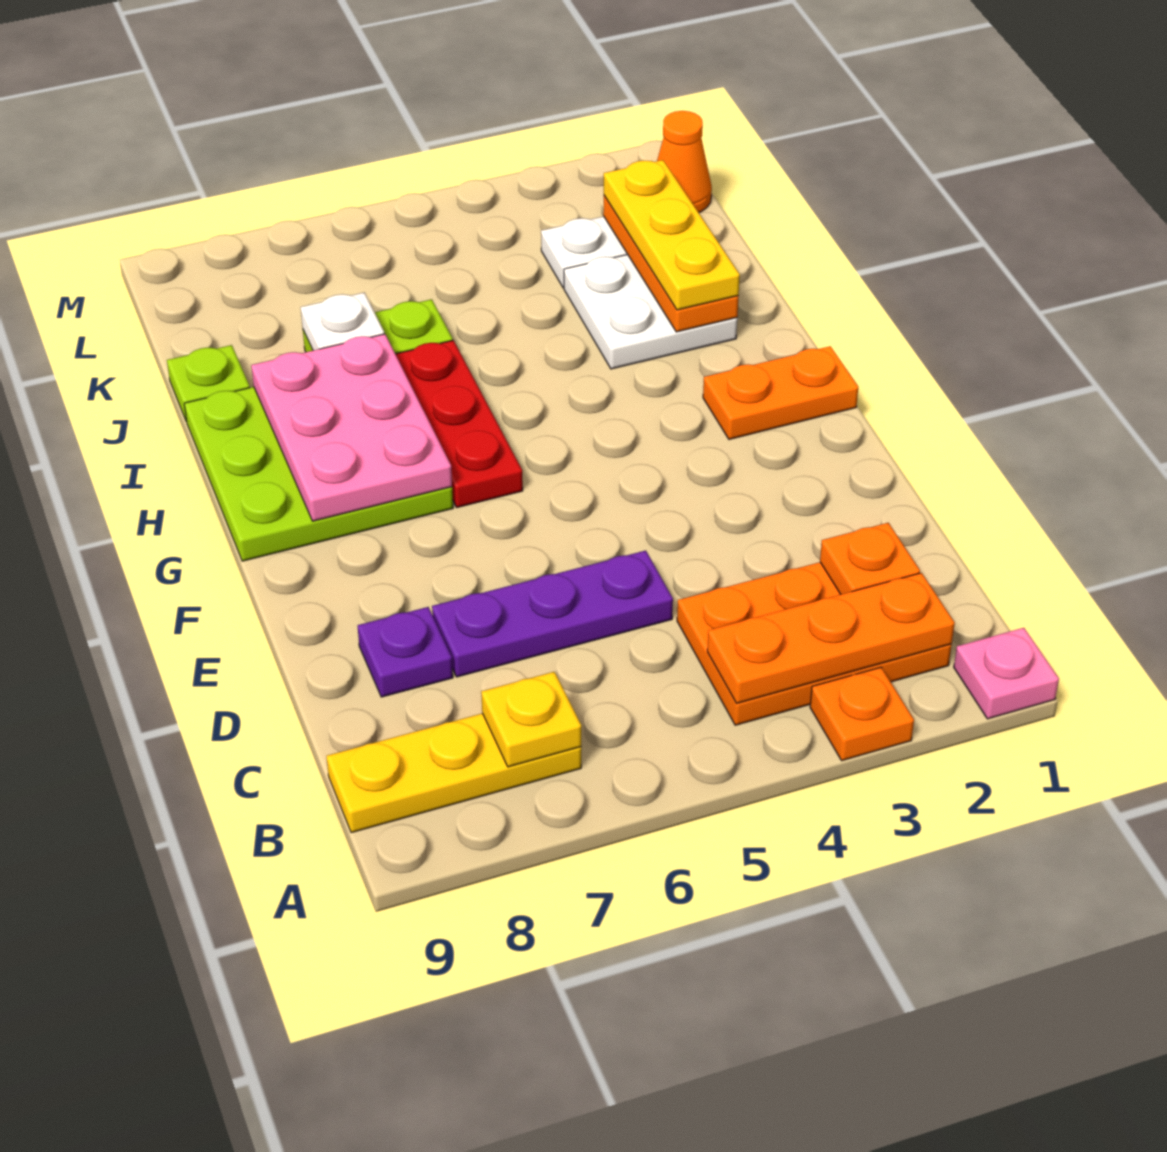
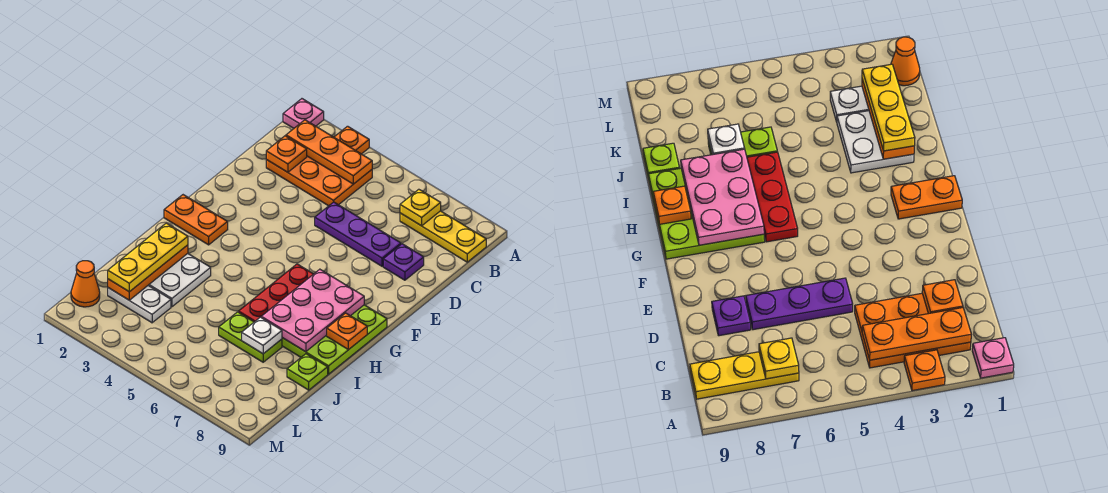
none -> orange 1x1 plate [327,313,367,350]

